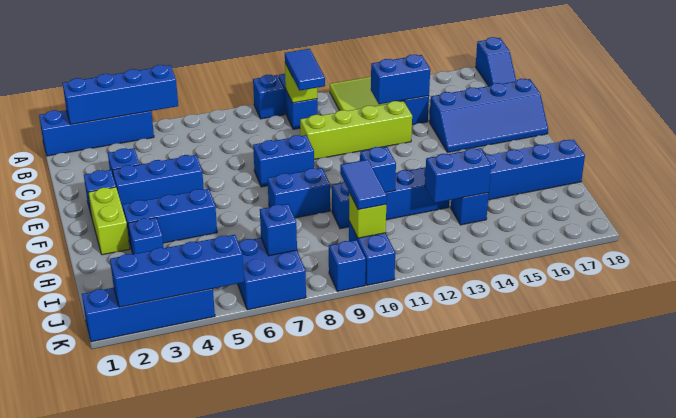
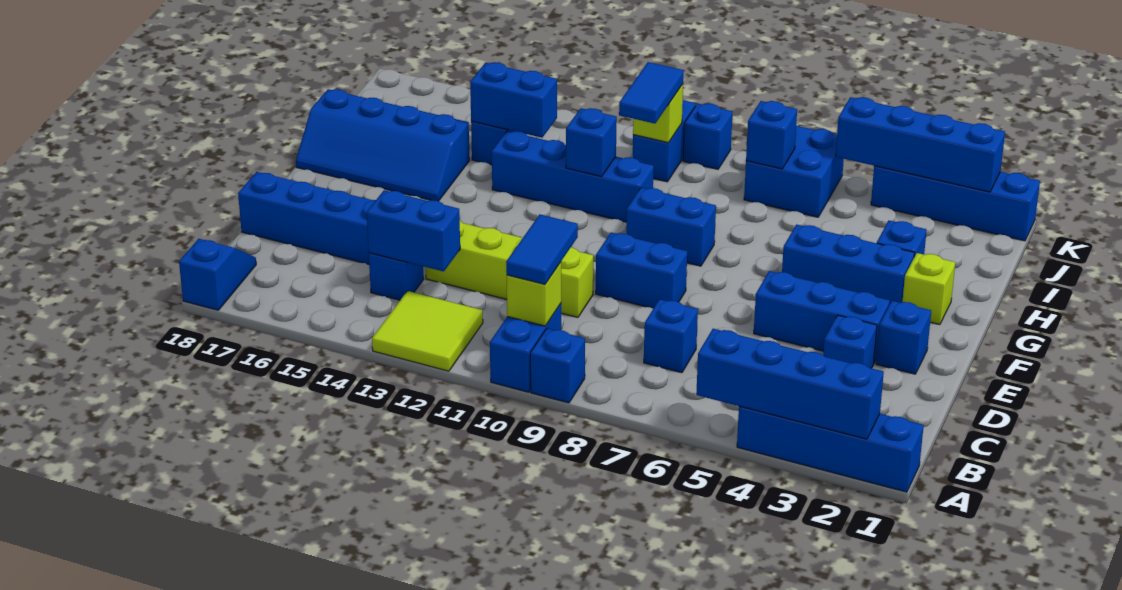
none -> blue 1x1 brick [644,299,698,373]
lime 1x2 brick [88,187,130,255] -> lime 1x1 brick [902,253,955,325]

